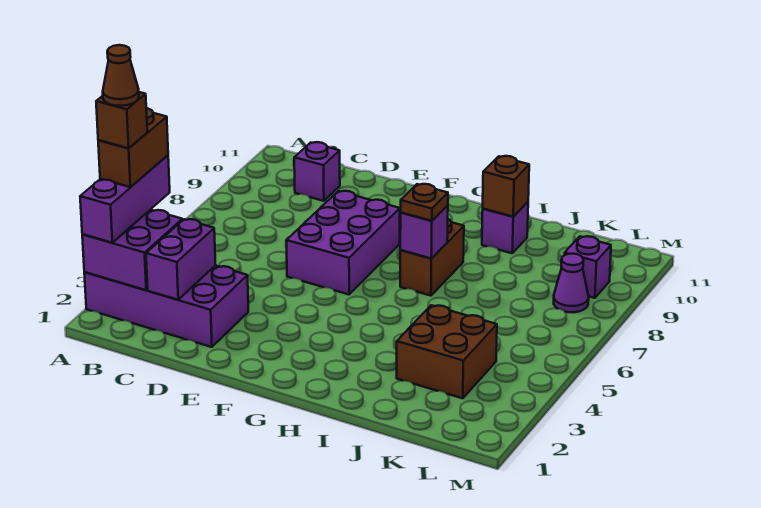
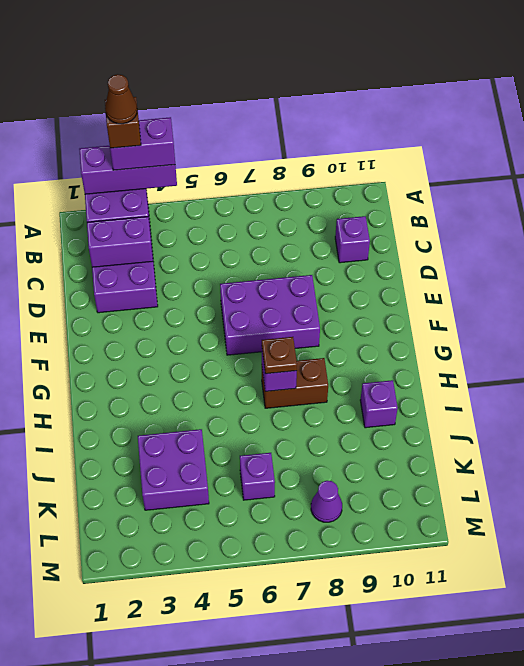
brown 1x2 brick [98,108,168,187] -> purple 1x2 brick [110,117,175,170]
brown 1x1 brick [483,156,529,217] -> none
brown 2x2 brick [397,305,497,398] -> purple 2x2 brick [138,429,209,510]
purple 1x1 brick [565,236,611,298] -> purple 1x1 brick moved to [240,453,275,500]

